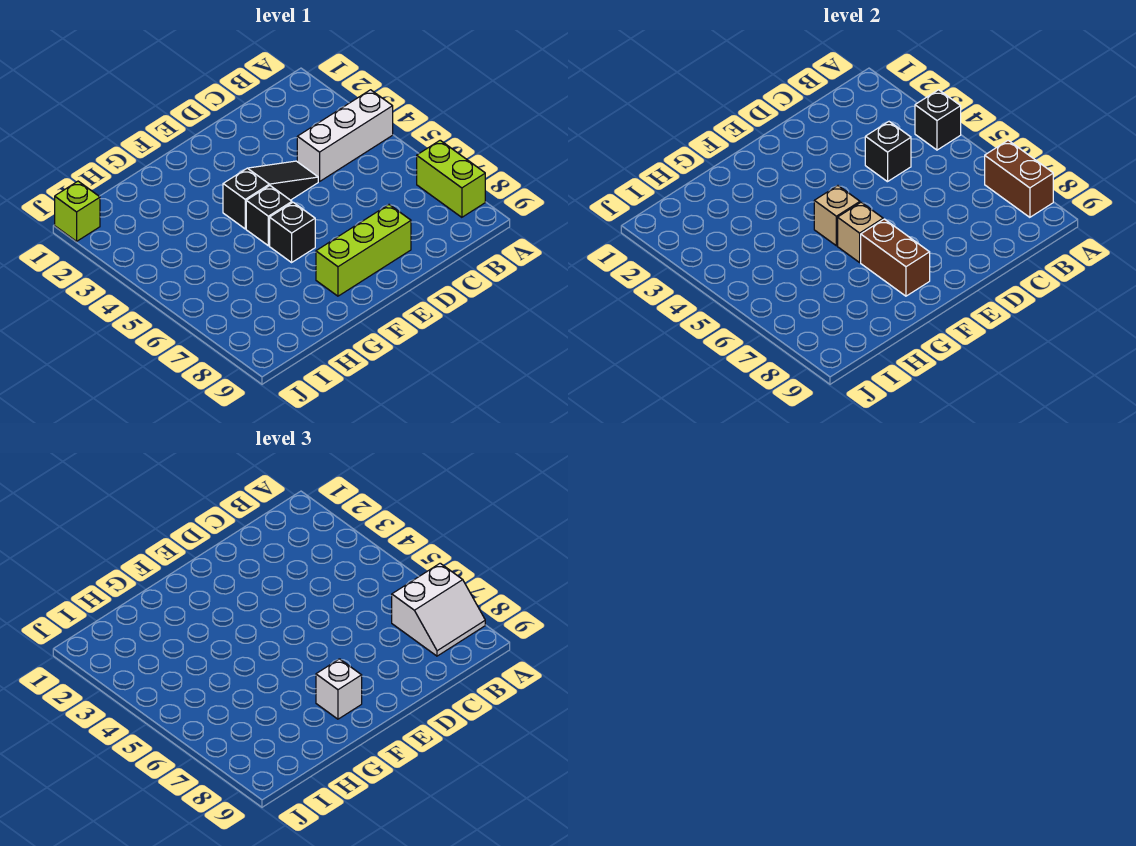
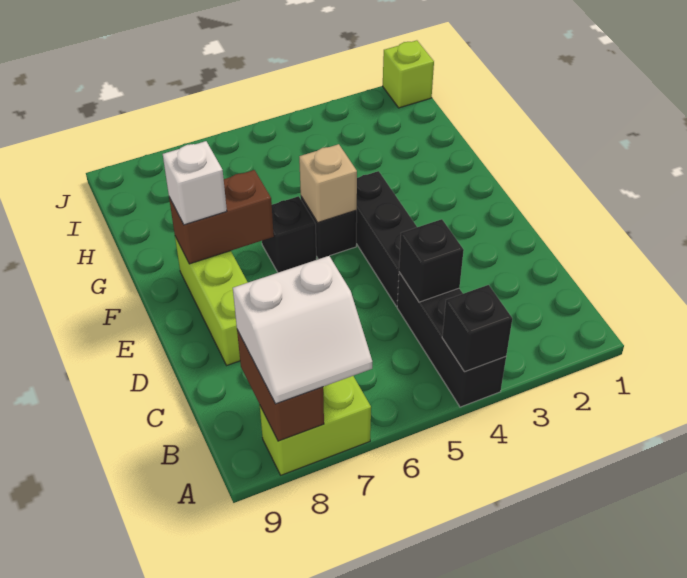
white 1x3 brick [297,90,393,182] -> black 1x3 brick [397,272,506,407]
brown 1x2 brick [985,140,1053,217] -> brown 1x2 brick turned to [237,330,324,441]
white 2x2 slope [392,563,485,656] -> white 2x2 slope turned to [233,256,372,404]
black 1x3 slope [223,161,318,229] -> black 1x3 brick [356,171,417,306]
tan 1x1 brick [838,202,883,262] -> none

